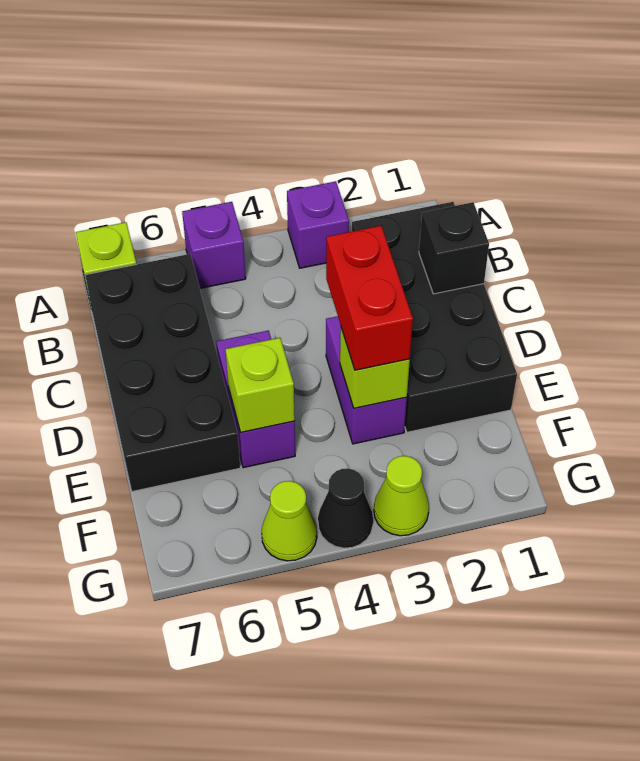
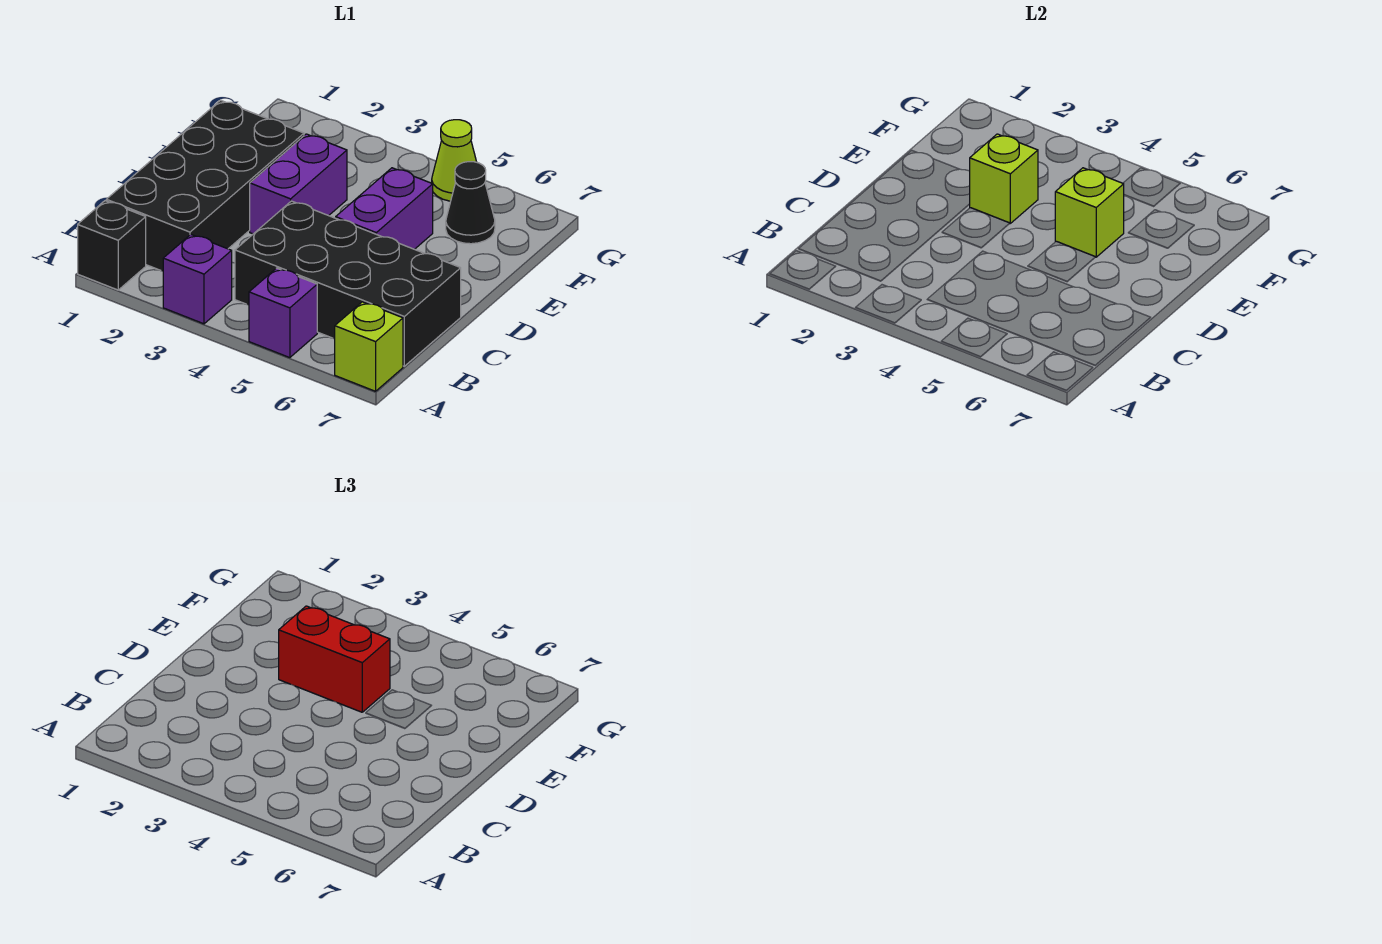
black 2x4 brick [85,254,240,491] -> black 2x4 brick turned to [235,201,461,366]
black 1x1 brick [419,202,489,294] -> black 1x1 brick moved to [78,201,146,290]
red 1x2 brick [326,226,413,370] -> red 1x2 brick turned to [279,606,390,712]
lime 1x1 cone [374,456,429,536] -> none
black 1x1 cone [318,468,373,548] -> black 1x1 cone moved to [446,162,495,244]

